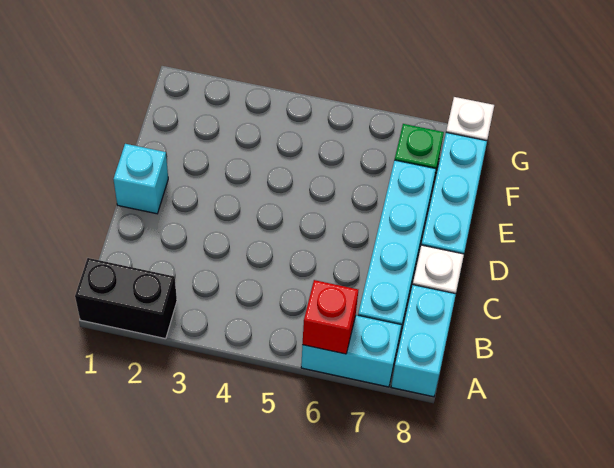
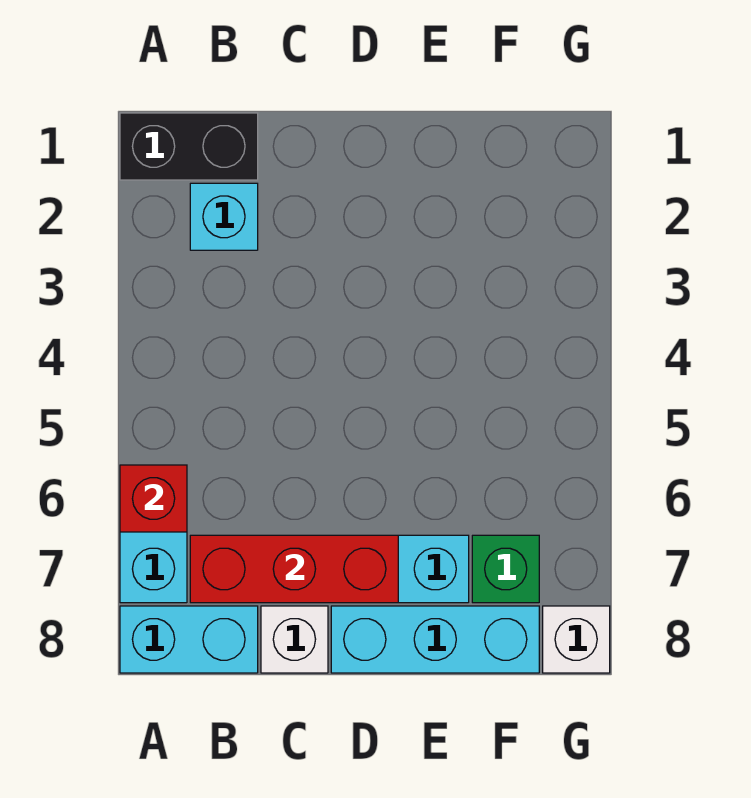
black 1x2 brick [75,258,177,339] -> black 1x2 brick turned to [120,113,258,180]
none -> red 1x3 brick [190,535,398,603]
cyan 1x1 brick [113,144,168,214] -> cyan 1x1 brick moved to [190,183,258,250]

